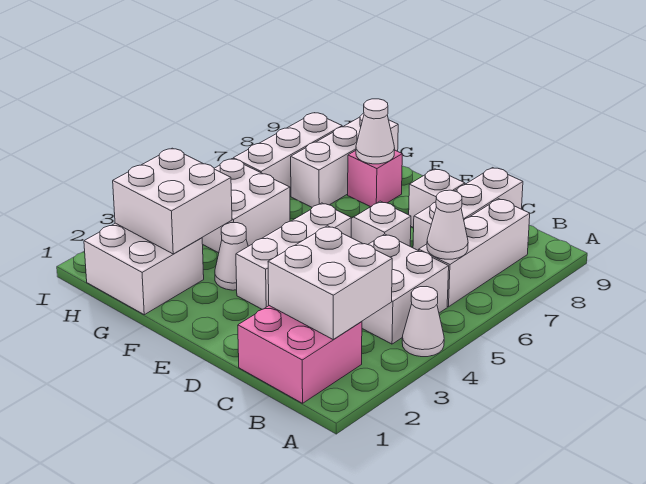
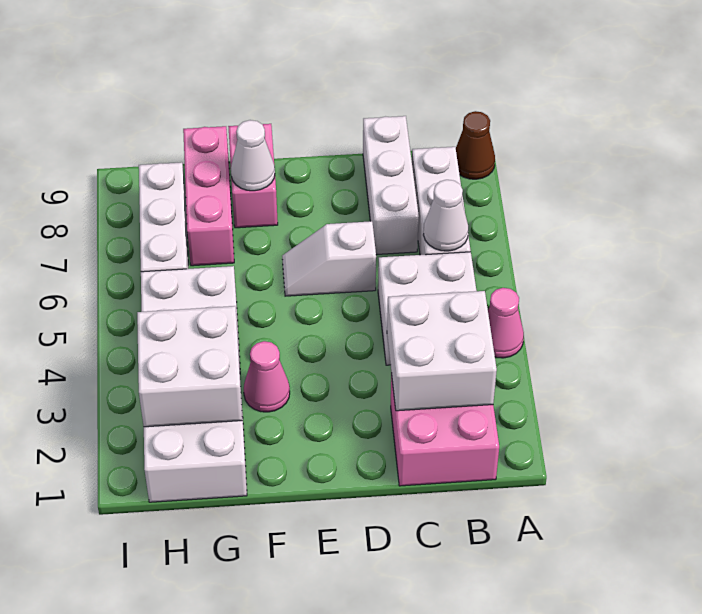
white 1x1 cone [402,287,444,357] -> pink 1x1 cone [488,288,524,358]
none -> brown 1x1 cone [456,111,495,179]
white 1x1 brick [409,169,465,228] -> none
white 1x3 brick [236,203,351,309] -> none
white 1x1 cone [215,223,248,290] -> pink 1x1 cone [244,341,290,412]
pink 1x1 brick [348,150,402,207] -> pink 1x2 brick [228,124,278,228]
white 1x3 brick [291,113,398,207] -> pink 1x3 brick [183,126,234,266]

